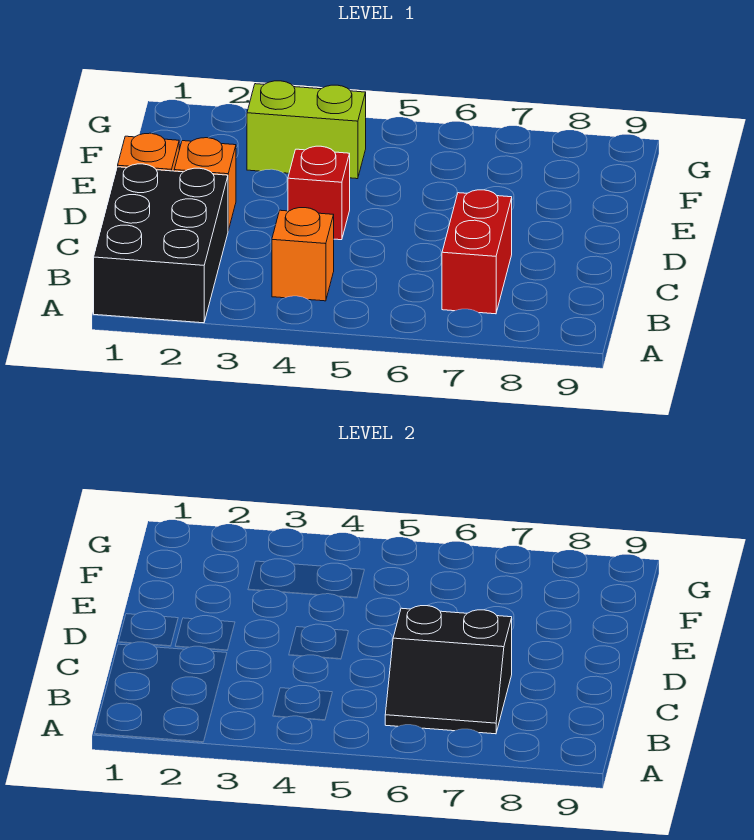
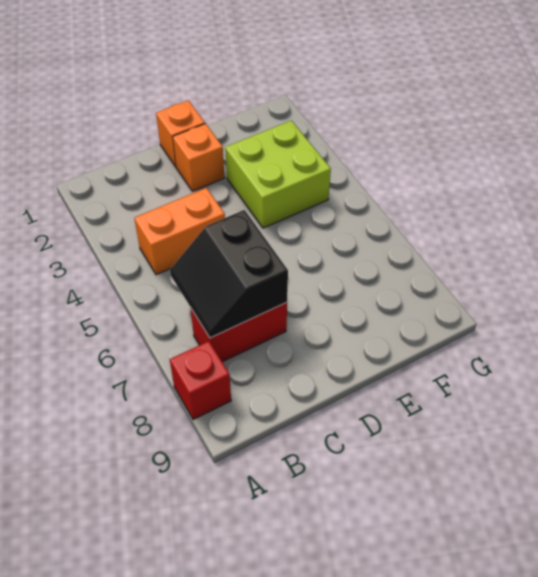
black 2x3 brick [94,164,228,323] -> none
orange 1x1 brick [272,208,334,301] -> orange 1x2 brick [134,188,225,275]
red 1x1 brick [288,146,350,240] -> red 1x1 brick moved to [170,341,231,420]
lime 1x2 brick [247,81,366,179] -> lime 2x2 brick [225,121,331,228]

